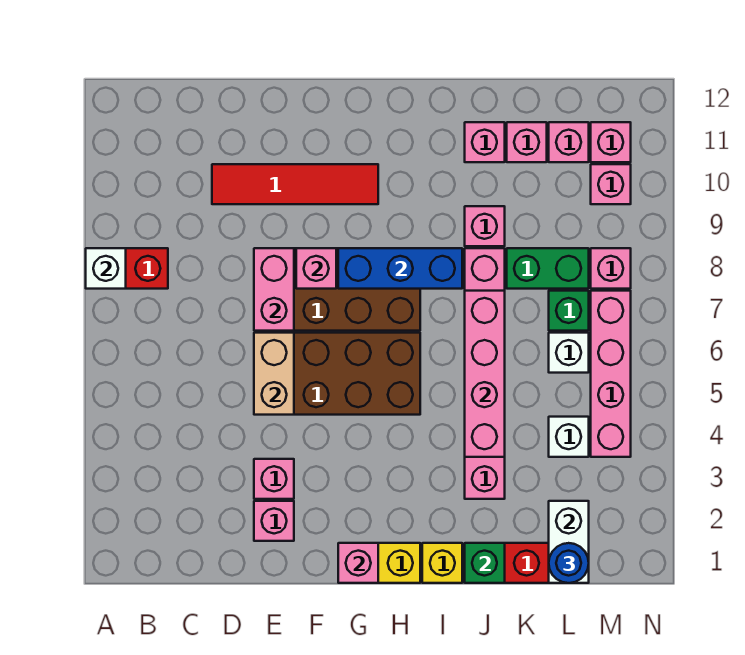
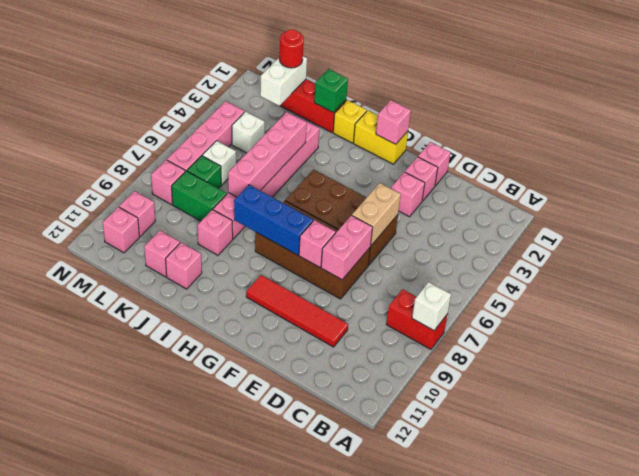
blue 1x1 round brick [549,543,589,583] -> red 1x1 round brick [279,29,304,68]
pink 1x1 brick [549,122,589,162] -> pink 1x1 brick moved to [418,142,451,186]

